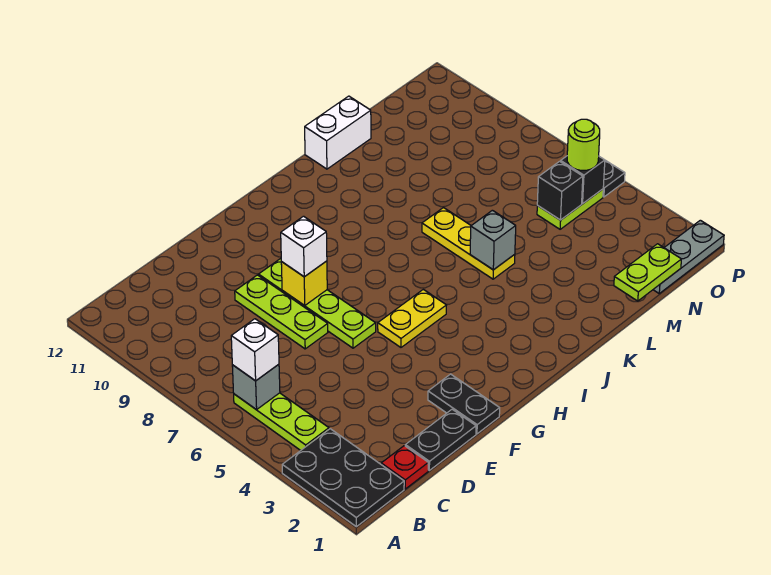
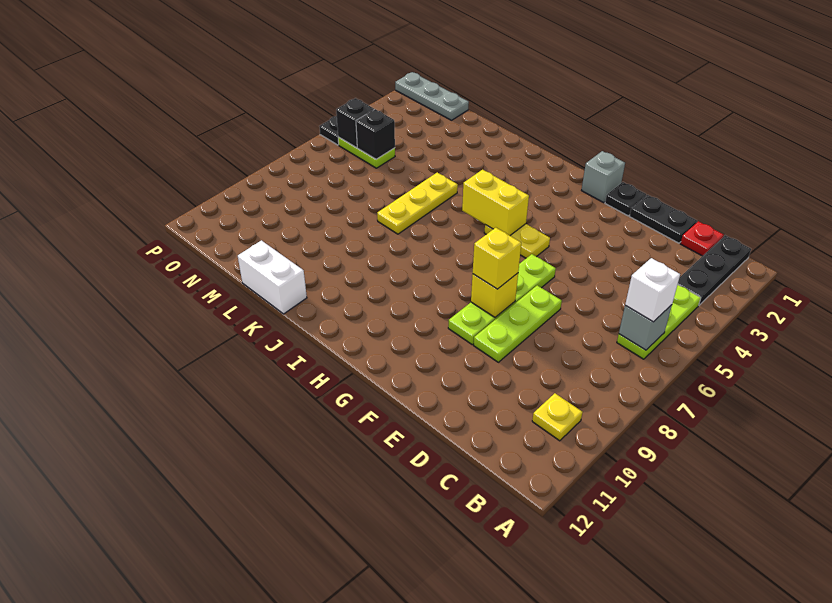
black 2x3 plate [282,429,404,527] -> black 1x3 plate [678,235,751,305]
none -> yellow 1x1 plate [532,393,583,441]
black 1x2 plate [428,374,500,434] -> black 1x1 plate [605,182,646,216]
white 1x1 brick [281,216,327,277] -> yellow 1x1 brick [473,228,521,289]
none -> yellow 1x2 brick [462,170,529,235]
grey 1x1 brick [470,210,516,270] -> grey 1x1 brick moved to [581,151,625,203]
lime 1x2 plate [614,244,681,301] -> none
lime 1x1 round brick [567,119,600,171] -> none

